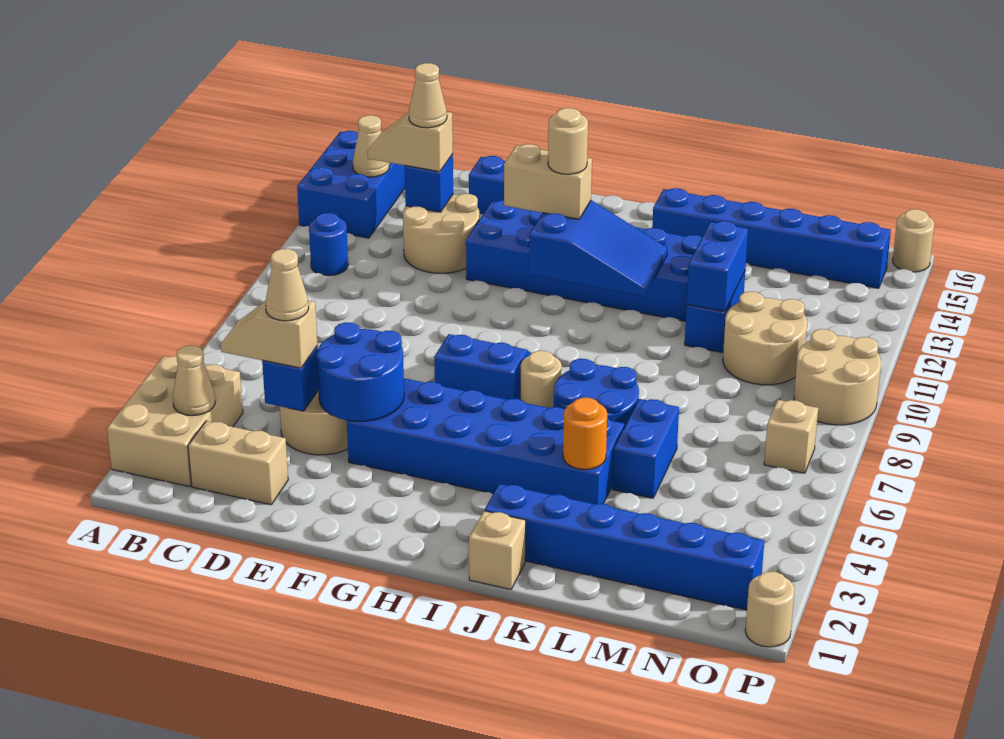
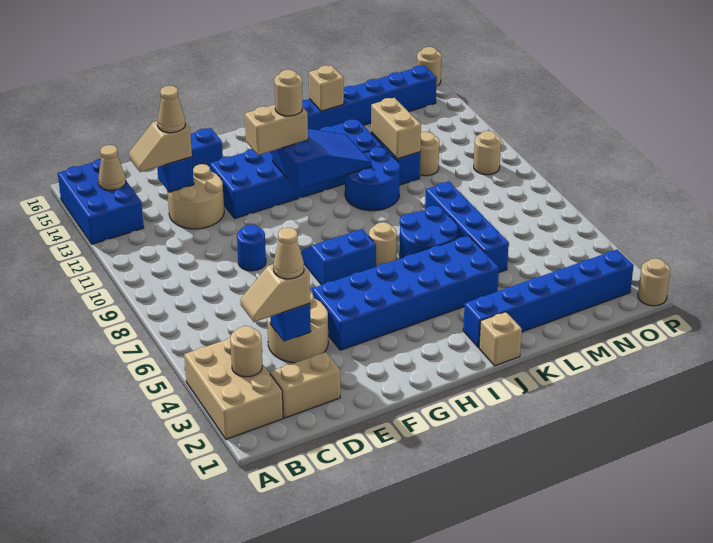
tan 1x1 cone [173,345,215,416] -> tan 1x1 round brick [230,326,262,377]
blue 1x1 round brick [309,213,348,276] -> blue 1x1 round brick moved to [237,224,266,271]
blue 2x2 round brick [317,322,404,421] -> blue 2x2 round brick moved to [345,147,400,211]
orange 1x1 round brick [563,398,607,470] -> none
blue 1x2 brick [613,399,679,498] -> blue 1x4 brick [425,182,509,272]
blue 1x2 brick [687,221,748,312] -> tan 1x2 brick [371,98,421,159]
tan 2x2 round brick [723,292,807,385] -> tan 1x1 round brick [420,132,439,176]
tan 1x1 brick [764,400,818,473] -> tan 1x1 brick moved to [309,65,344,111]
tan 2x2 round brick [794,329,881,425] -> tan 1x1 round brick [474,131,501,175]

